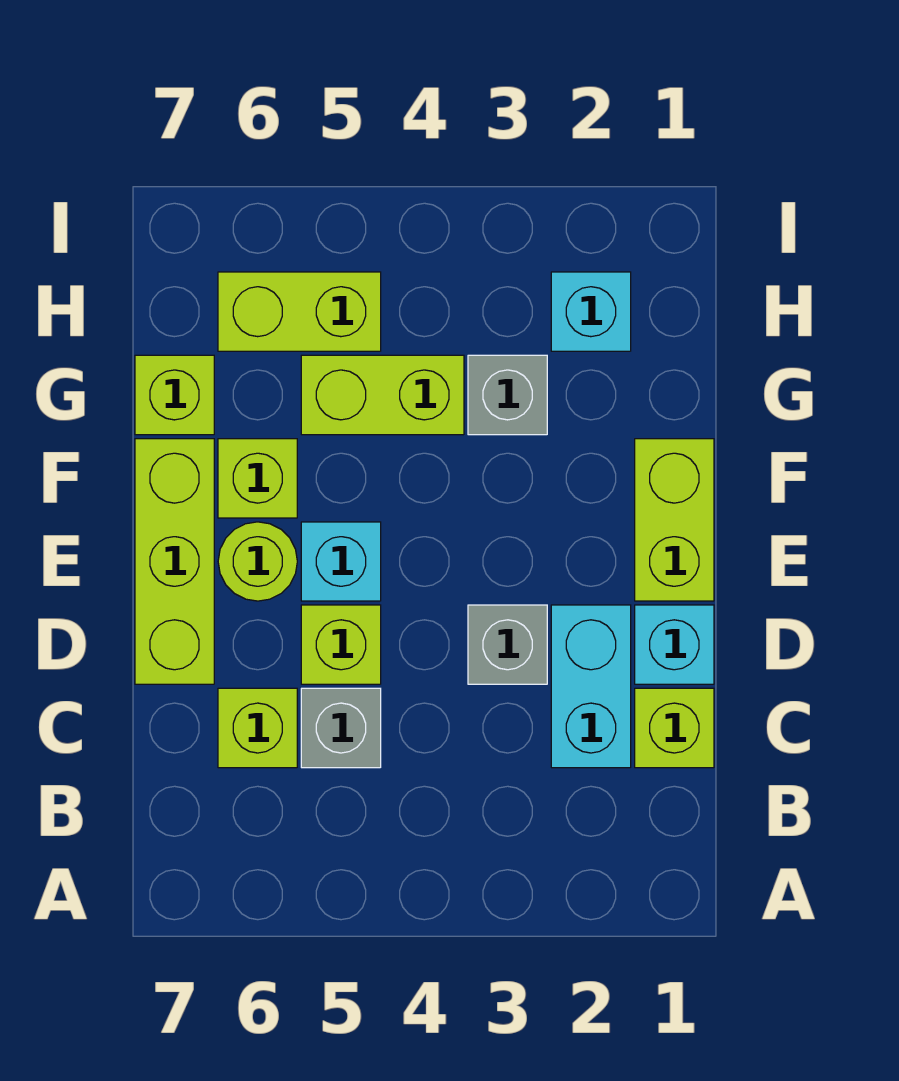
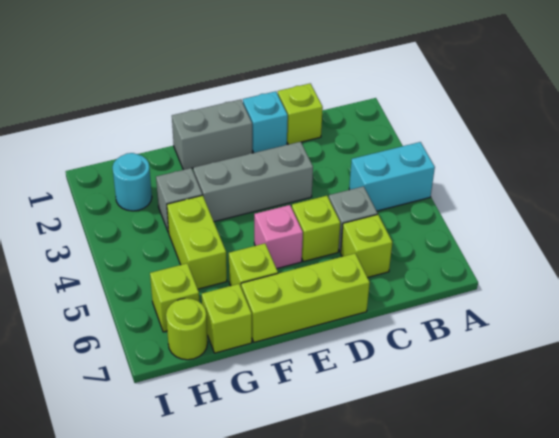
cyan 1x2 brick [551,605,631,768] -> cyan 1x2 brick moved to [349,142,435,211]
grey 1x1 brick [468,605,547,684] -> grey 1x3 brick [193,142,313,222]
lime 1x2 brick [635,439,714,601] -> grey 1x2 brick [172,99,252,170]
cyan 1x1 brick [301,522,381,601] -> pink 1x1 brick [254,205,303,269]
lime 1x1 round brick [218,522,297,601] -> lime 1x1 round brick moved to [166,298,208,360]
cyan 1x1 brick [551,272,631,351] -> cyan 1x1 round brick [113,153,152,211]
lime 1x2 brick [218,272,381,351] -> lime 1x1 brick [150,263,199,332]

